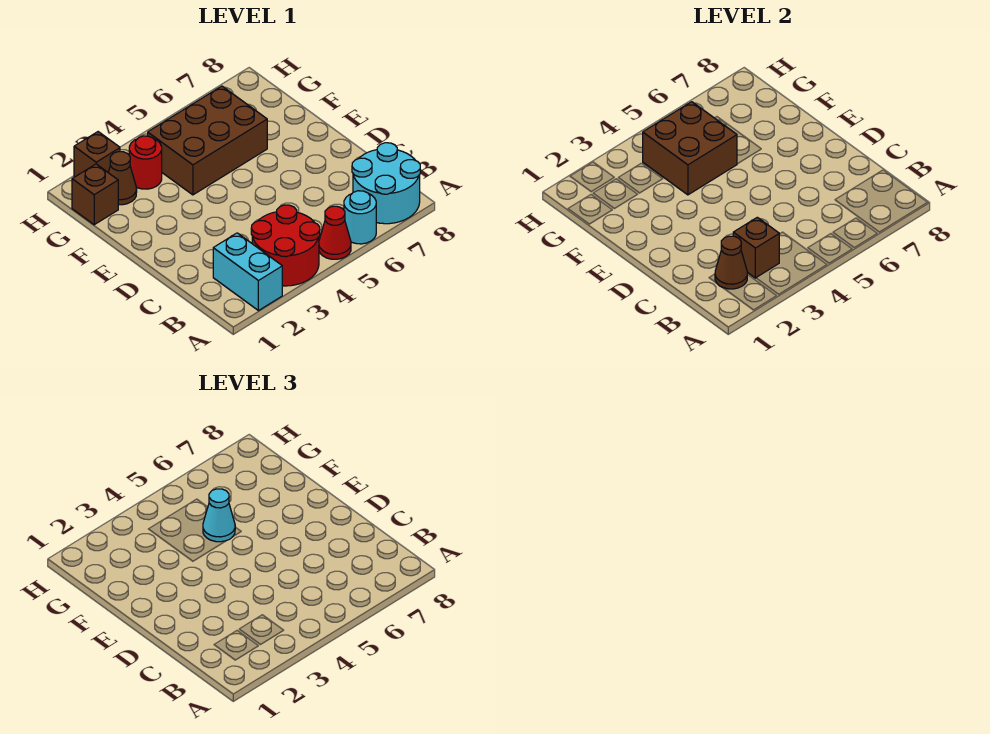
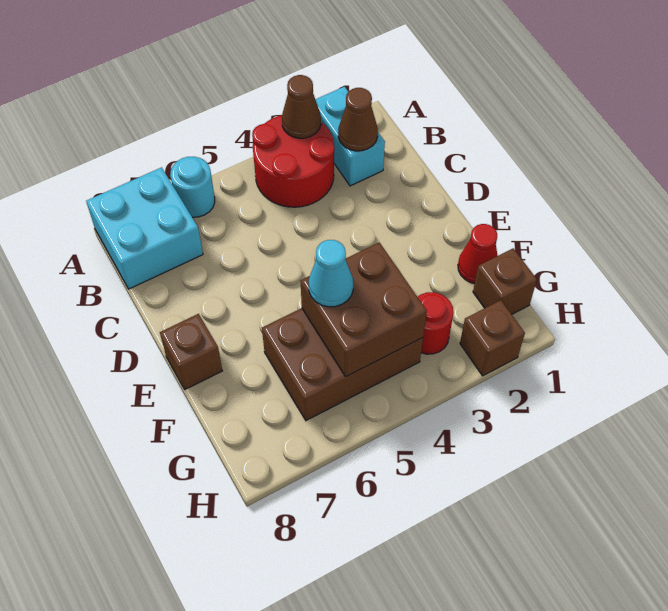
red 1x1 cone [319,206,351,259] -> red 1x1 cone moved to [458,224,498,284]
cyan 2x2 round brick [352,143,420,224] -> cyan 2x2 brick [86,167,203,289]
brown 1x1 brick [733,217,779,278] -> brown 1x1 brick moved to [160,314,222,389]
brown 1x1 cone [108,152,137,205] -> brown 1x1 cone moved to [282,75,321,138]

